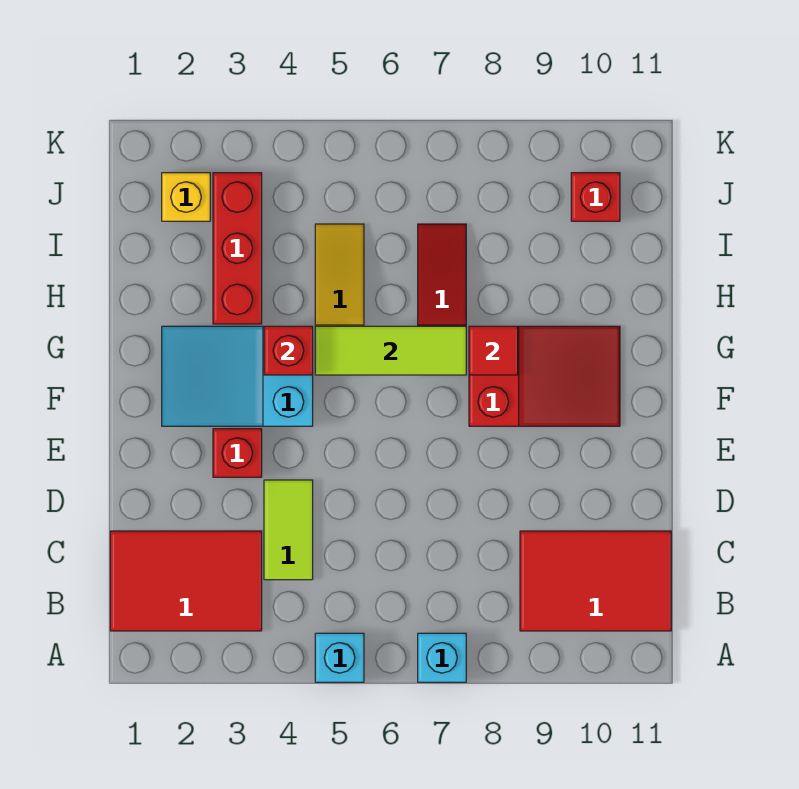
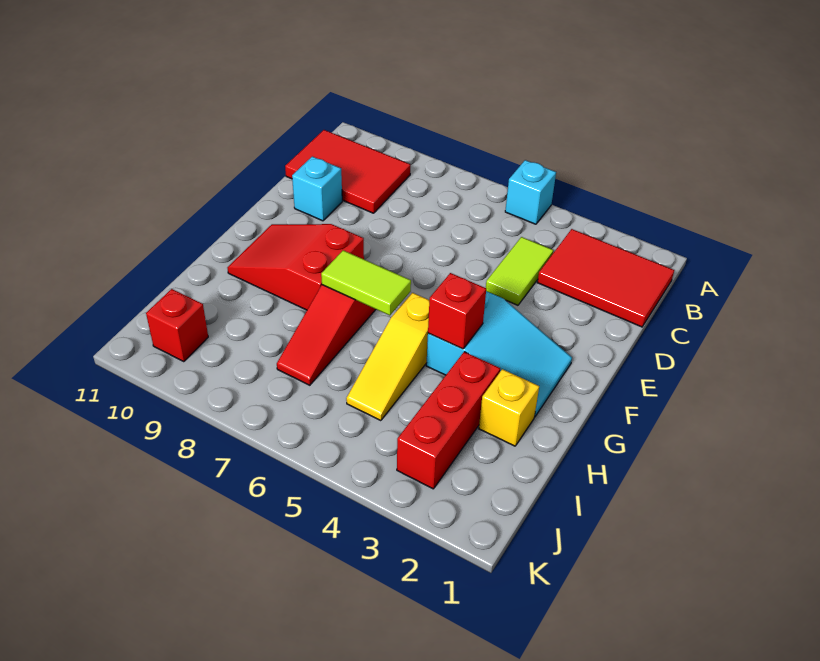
cyan 1x1 brick [418,633,466,682] -> cyan 1x1 brick moved to [292,156,342,221]
red 1x1 brick [213,429,262,477] -> none
lime 1x3 tile [315,326,466,375] -> lime 1x2 tile [321,250,411,315]
red 1x1 tile [469,326,518,375] -> none
yellow 1x1 brick [162,173,210,221] -> yellow 1x1 brick moved to [479,369,539,446]

